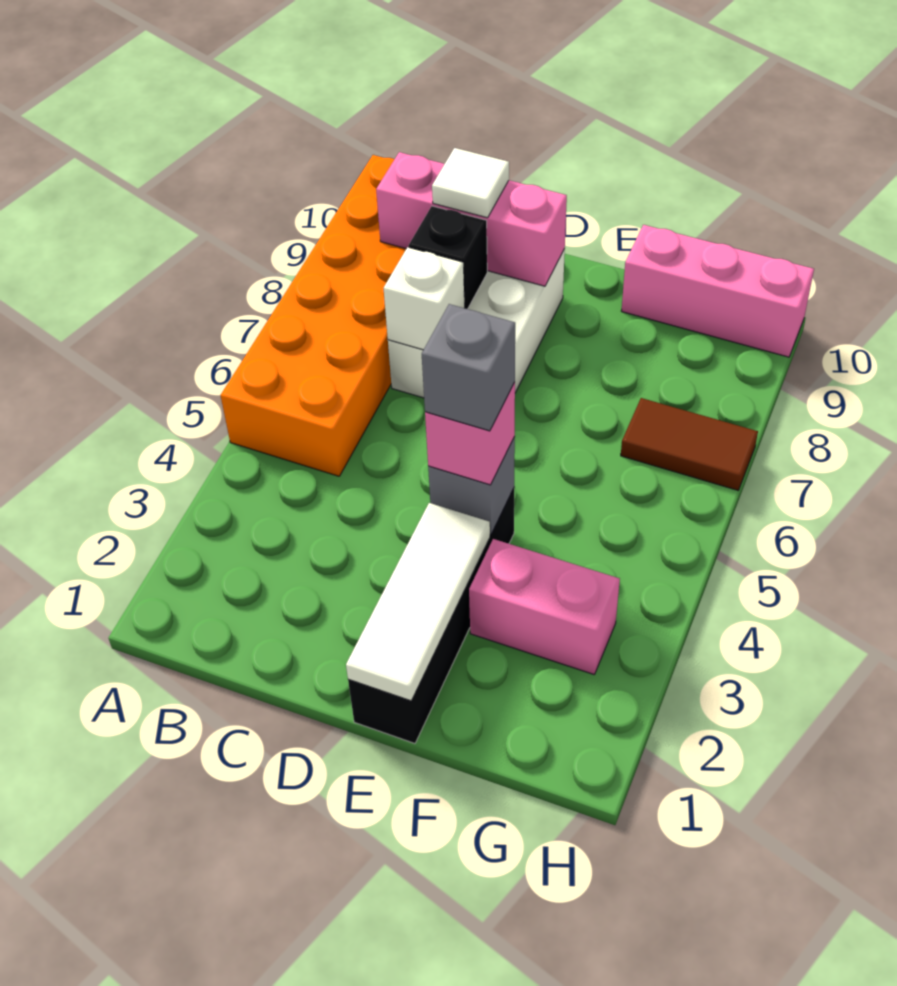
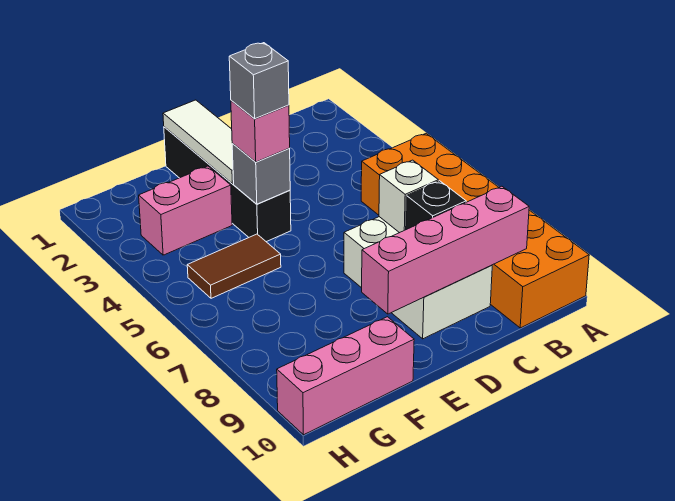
pink 1x3 brick [376,152,567,286] -> pink 1x4 brick [362,186,529,314]
white 1x1 tile [432,148,509,218] -> none
brown 1x2 tile [621,398,758,490] -> brown 1x2 tile moved to [187,234,281,298]

